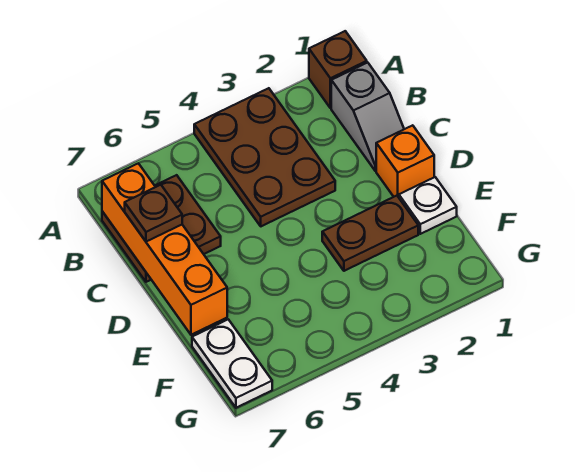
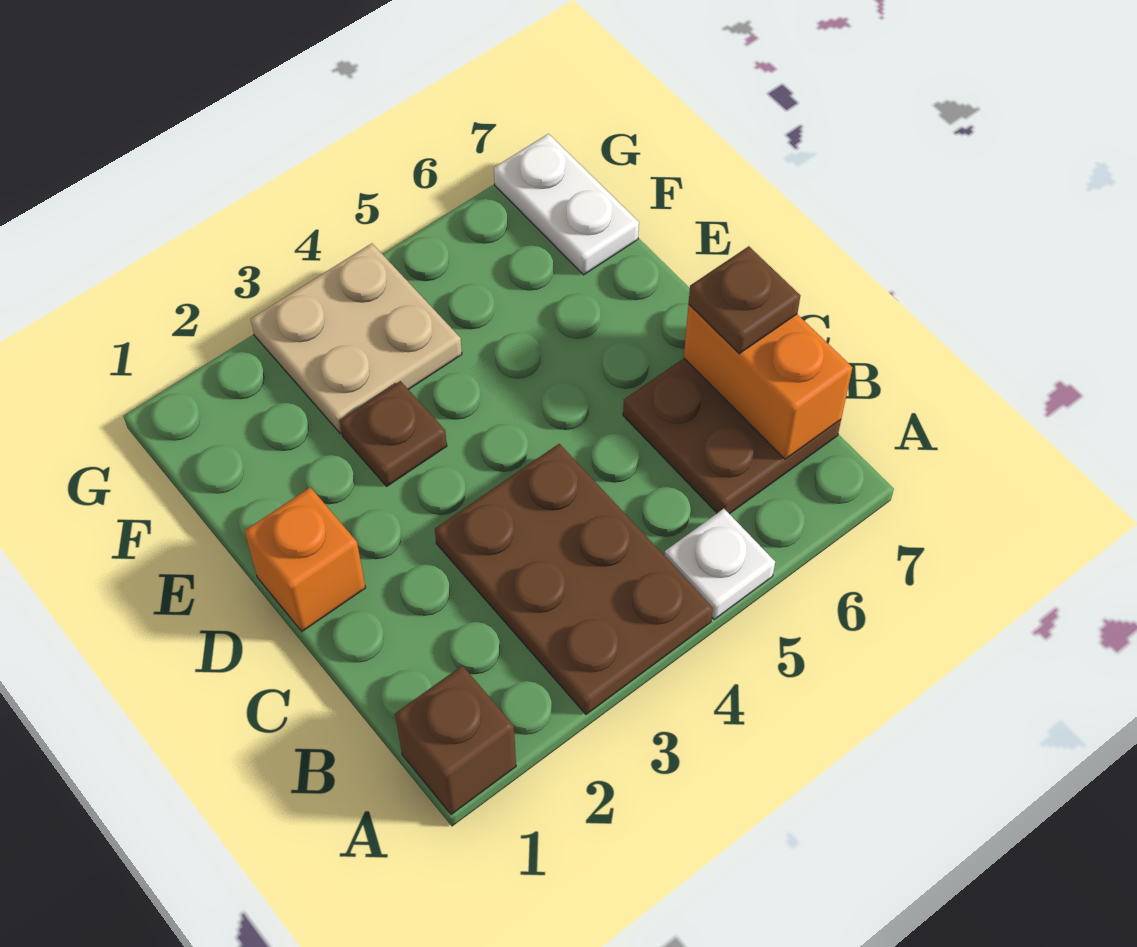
grey 1x2 slope [331,63,404,171] -> none
orange 1x4 brick [102,163,227,335] -> orange 1x2 brick [684,305,852,459]
white 1x1 plate [399,177,457,234] -> white 1x1 plate moved to [664,509,775,620]
brown 1x2 plate [322,196,418,271] -> brown 1x1 plate [340,381,447,486]
none -> tan 2x2 plate [251,243,462,434]

